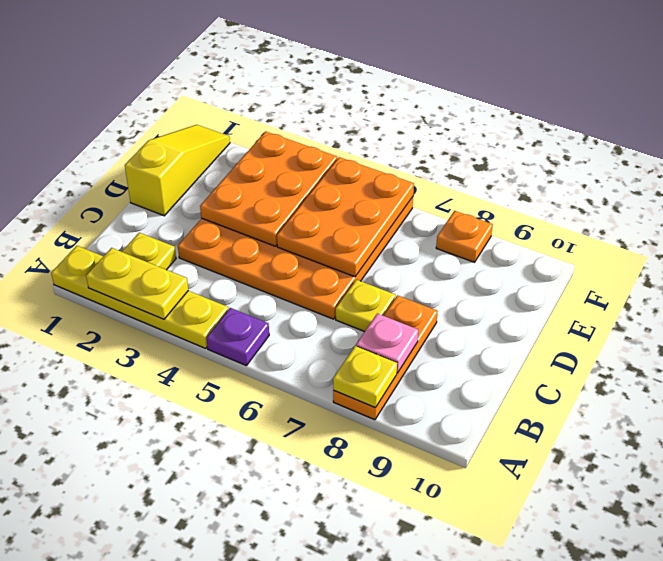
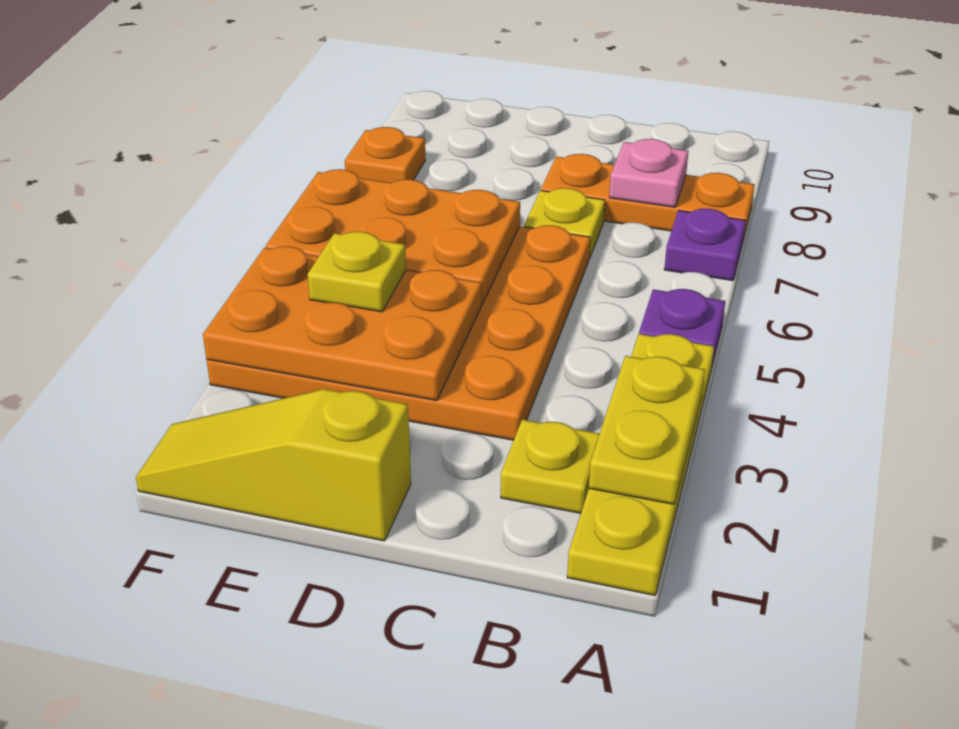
none -> purple 1x1 plate [664,209,746,281]
yellow 1x1 plate [333,346,397,408] -> yellow 1x1 plate moved to [308,232,406,312]

